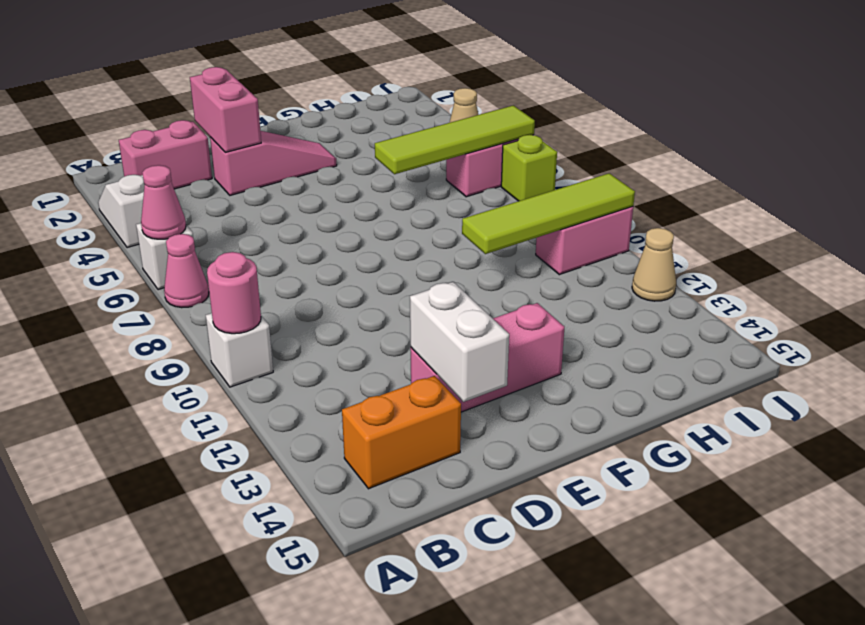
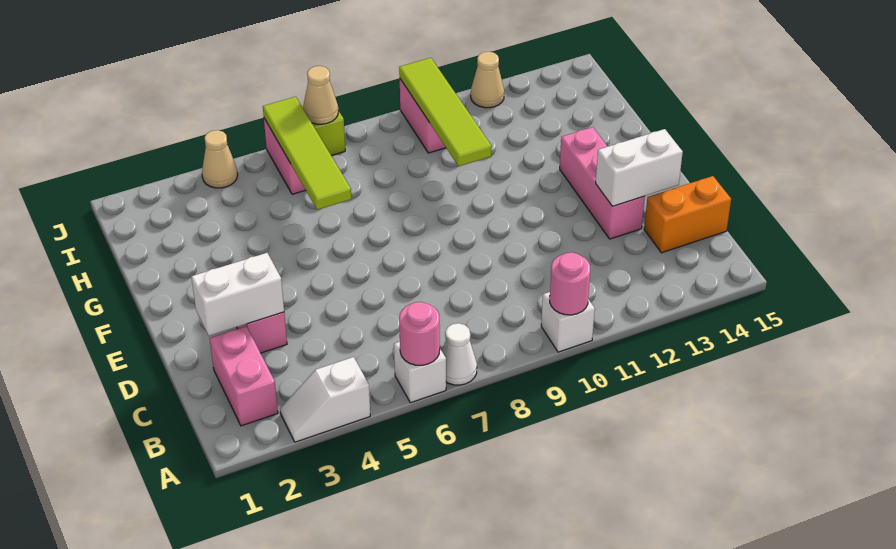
pink 1x1 cone [141,165,186,239] -> pink 1x1 round brick [399,302,440,365]
pink 1x1 cone [164,234,209,308] -> white 1x1 cone [442,323,477,385]
orange 1x2 brick [342,376,461,489] -> orange 1x2 brick turned to [644,176,731,253]
pink 1x2 brick [190,67,261,152] -> white 1x2 brick [191,253,284,336]
none -> tan 1x1 cone [303,66,338,124]

